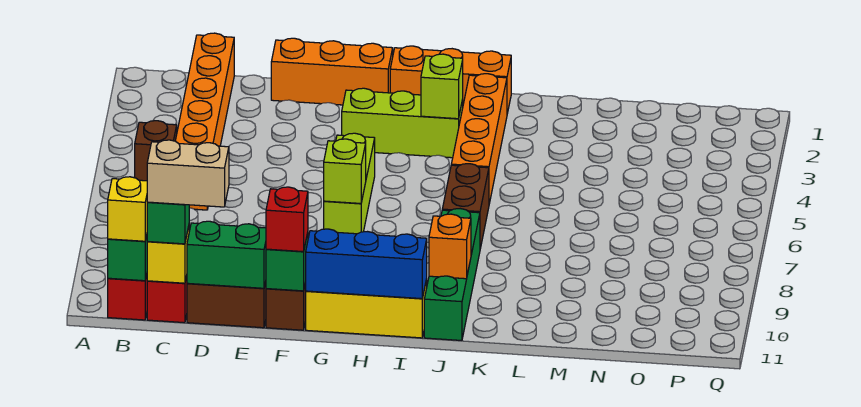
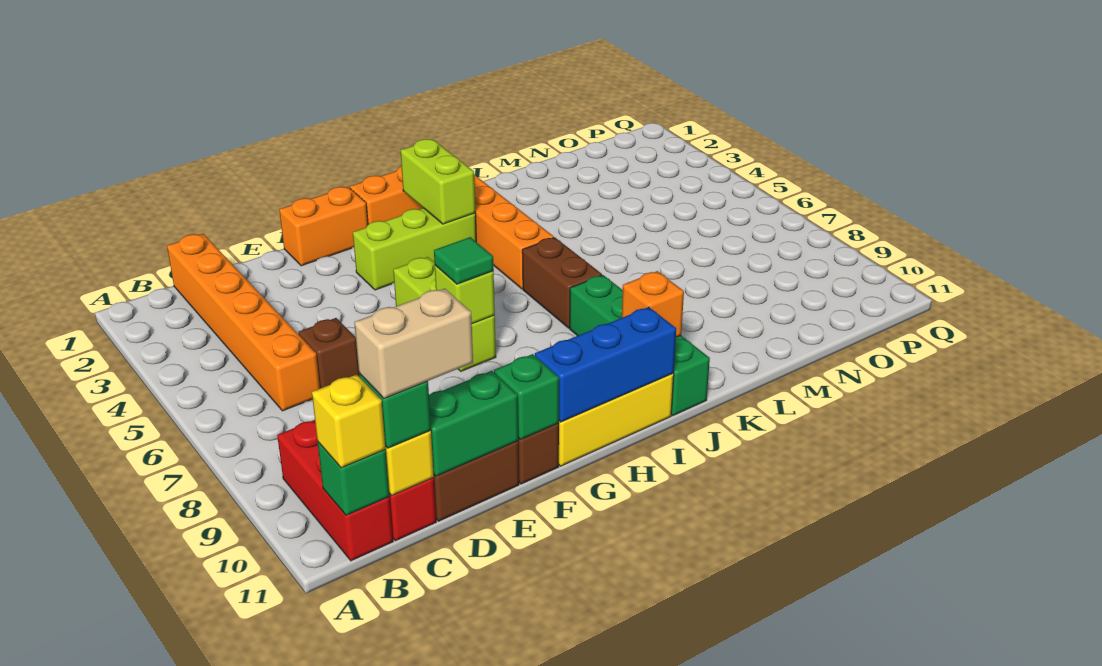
brown 1x1 brick [135,121,177,181] -> brown 1x1 brick moved to [298,318,359,388]
orange 1x3 brick [271,38,393,105] -> orange 1x2 brick [279,187,368,266]
red 1x1 brick [266,187,308,252] -> none
none -> green 1x1 tile [434,237,494,284]
lime 1x1 brick [421,54,463,119] -> lime 1x2 brick [401,139,475,224]

